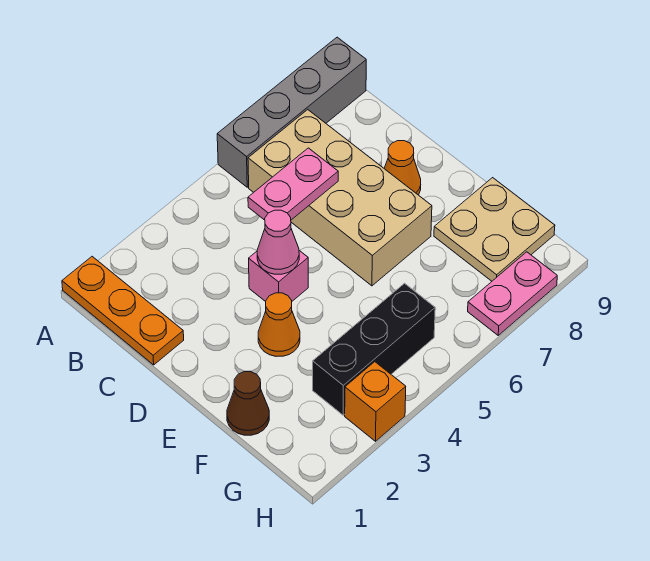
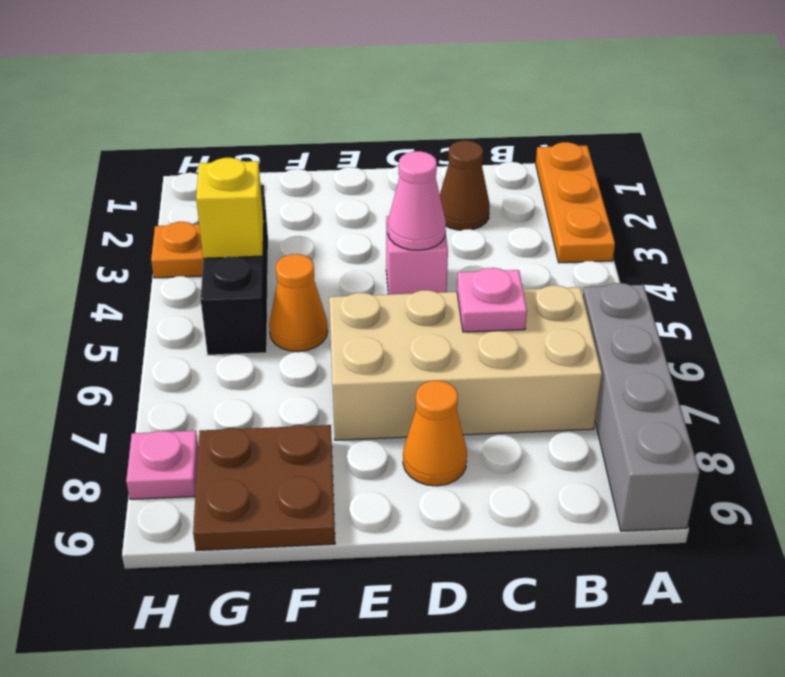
orange 1x3 plate [62,257,184,365] -> orange 1x3 plate turned to [536,142,615,263]
pink 1x2 plate [248,148,338,220] -> pink 1x1 plate [457,268,527,332]
orange 1x1 cone [258,293,300,357] -> orange 1x1 cone moved to [269,254,328,352]
brown 1x1 cone [227,372,269,435] -> brown 1x1 cone moved to [440,141,490,230]
tan 2x2 plate [434,178,555,281] -> brown 2x2 plate [193,425,335,551]
none -> yellow 1x1 brick [196,158,263,258]
orange 1x1 brick [345,362,406,441] -> orange 1x1 plate [151,222,203,278]
pink 1x2 plate [468,252,557,335] -> pink 1x1 plate [126,431,198,499]

